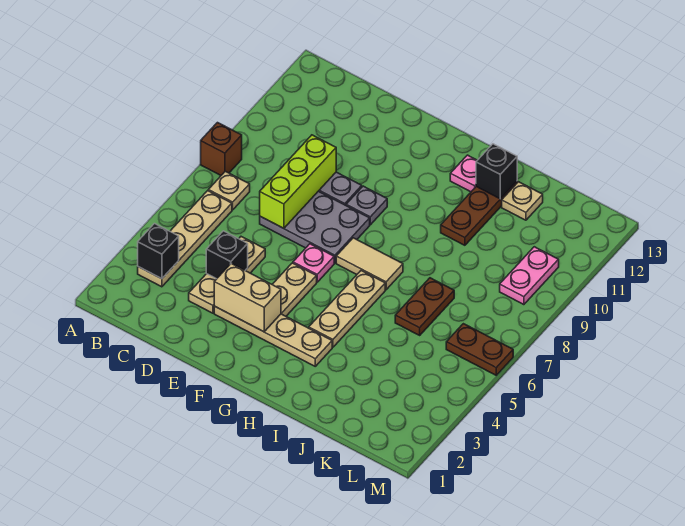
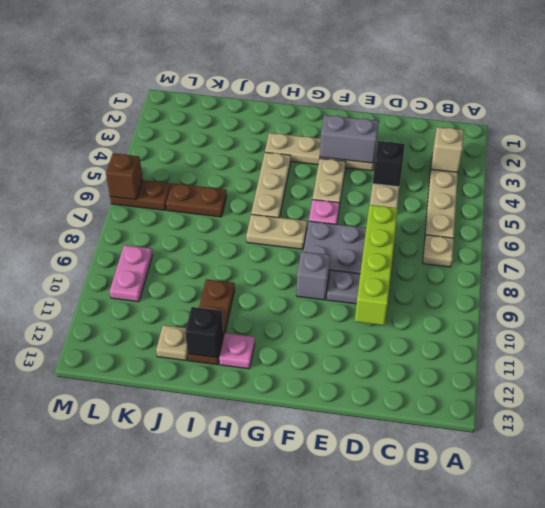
brown 1x1 brick [201,123,242,175] -> brown 1x1 brick moved to [106,153,143,200]
black 1x1 brick [138,224,179,279] -> tan 1x1 brick [431,127,464,173]
lime 1x3 brick [260,135,336,228] -> lime 1x4 brick [355,205,398,325]
tan 1x2 brick [214,263,281,332] -> grey 1x2 brick [320,115,379,163]
grey 1x1 plate [346,186,387,225] -> grey 1x1 brick [296,251,330,300]
tan 1x2 tile [336,238,403,290] -> tan 1x2 plate [246,214,307,249]
brown 1x2 plate [395,278,454,335] -> brown 1x2 plate turned to [166,183,227,217]

